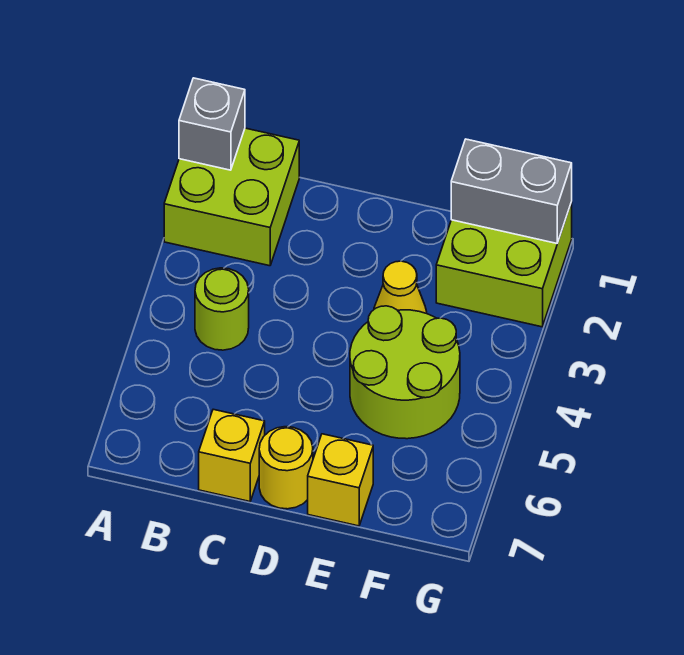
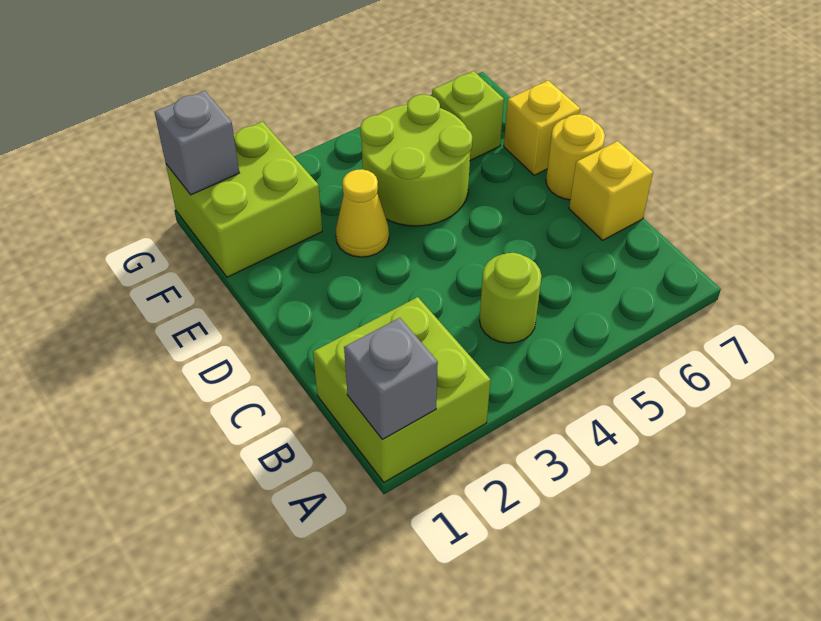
grey 1x2 brick [451,139,572,243] -> grey 1x1 brick [155,91,239,195]
none -> lime 1x1 brick [432,71,504,160]

